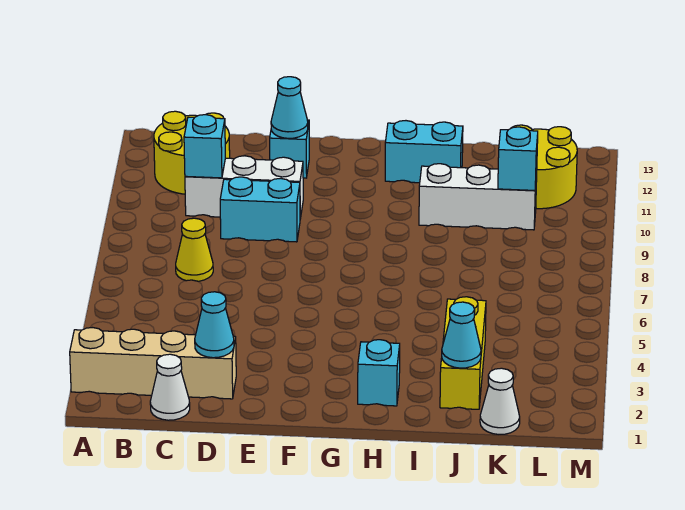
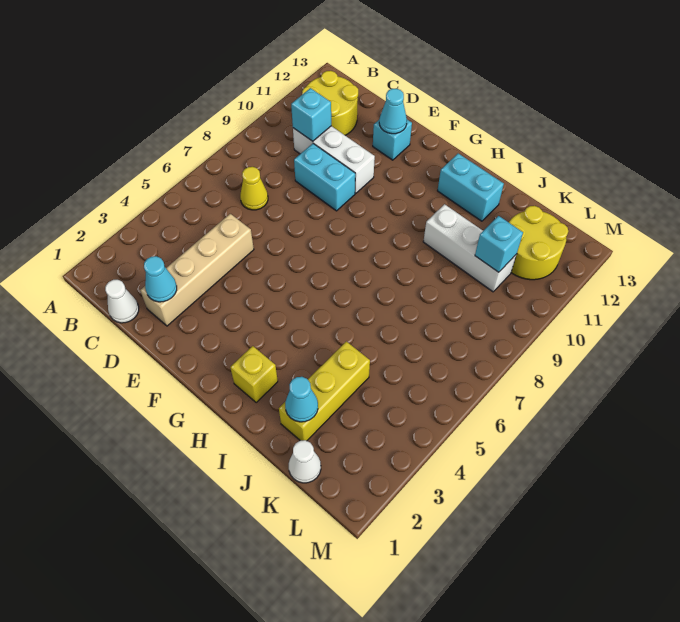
tan 1x4 brick [70,328,236,399] -> tan 1x4 brick turned to [140,214,254,326]
cyan 1x1 brick [358,340,400,406] -> yellow 1x1 brick [230,346,278,403]

